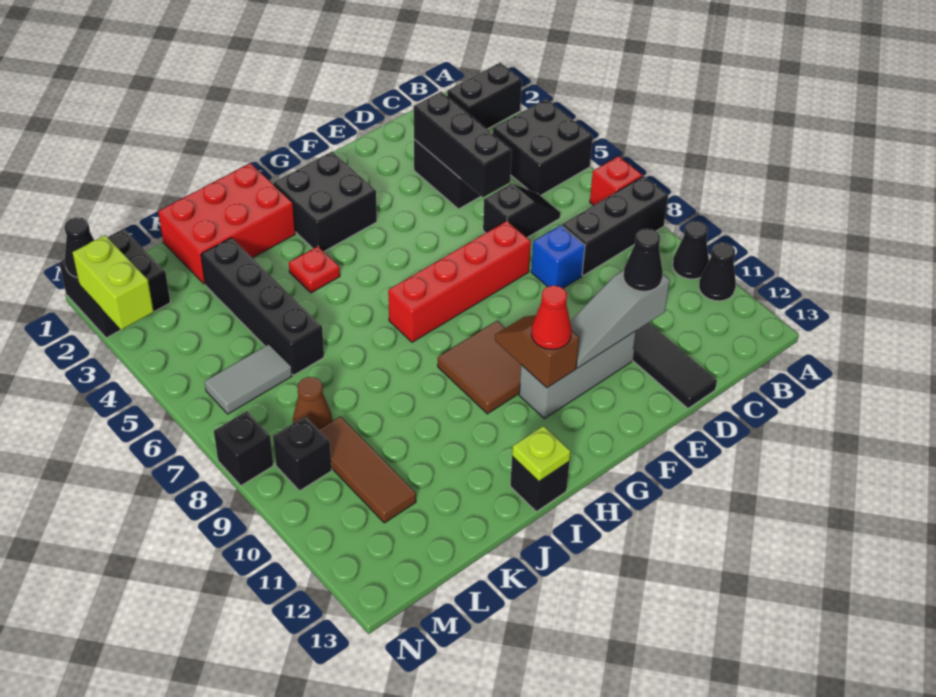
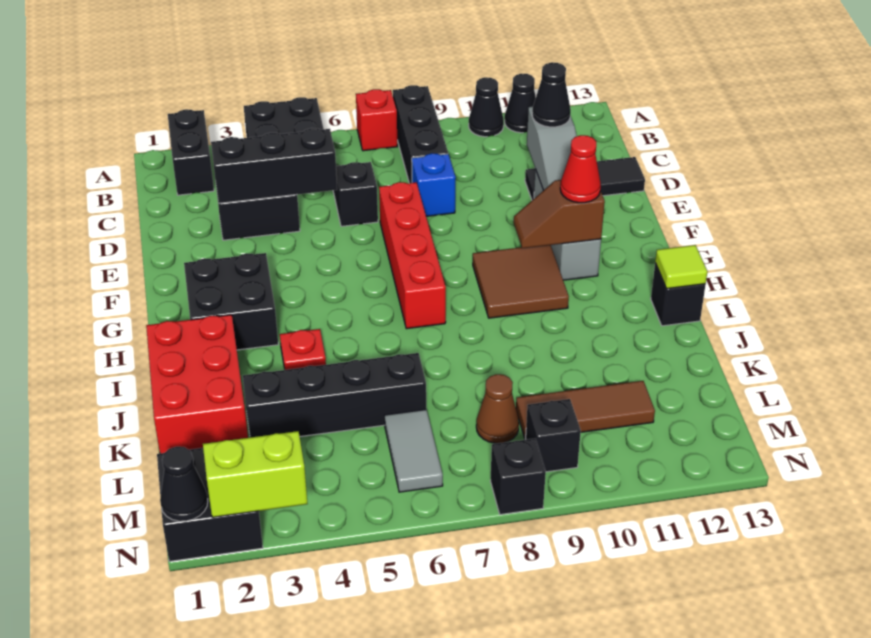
lime 1x1 plate [512,426,571,481] -> lime 1x1 tile [655,245,707,289]

